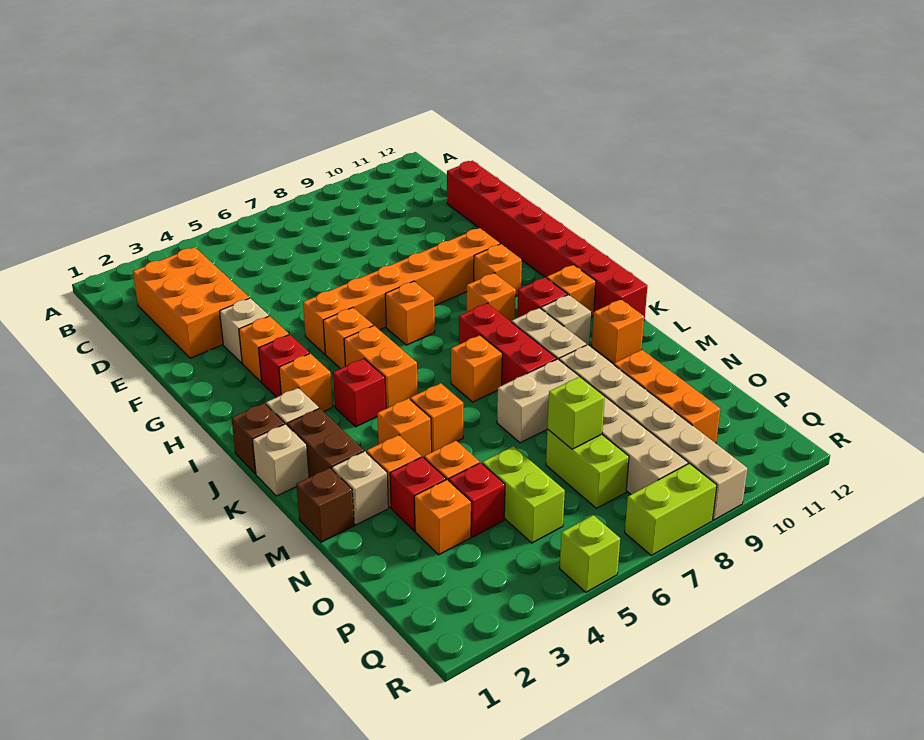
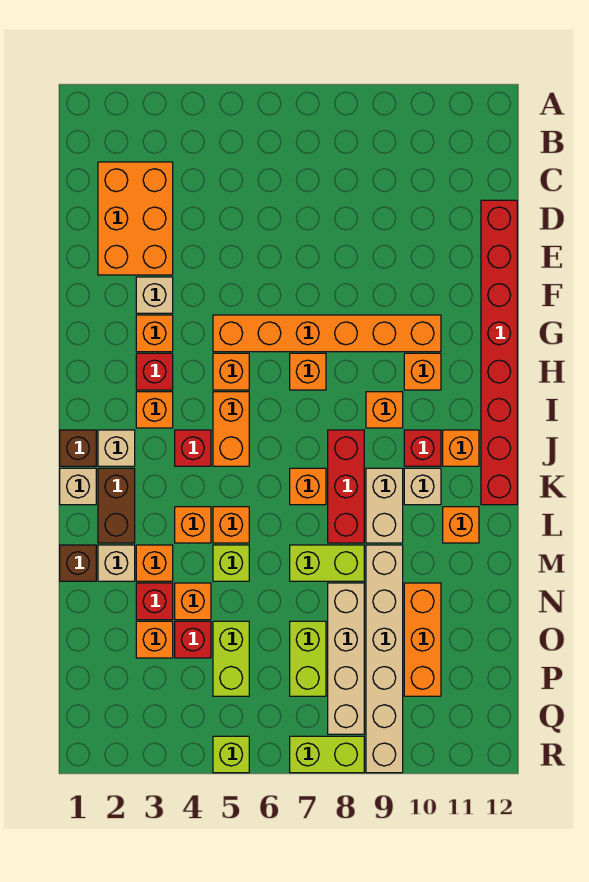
tan 1x2 brick [497,359,580,443] -> lime 1x2 brick [290,545,364,581]
lime 1x1 brick [547,377,605,449] -> lime 1x1 brick moved to [213,545,249,581]

